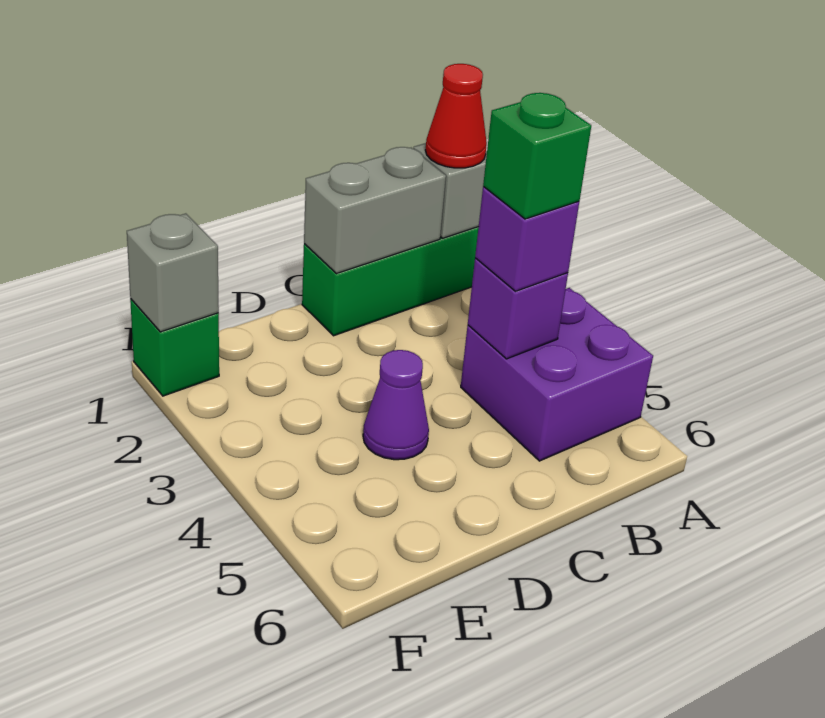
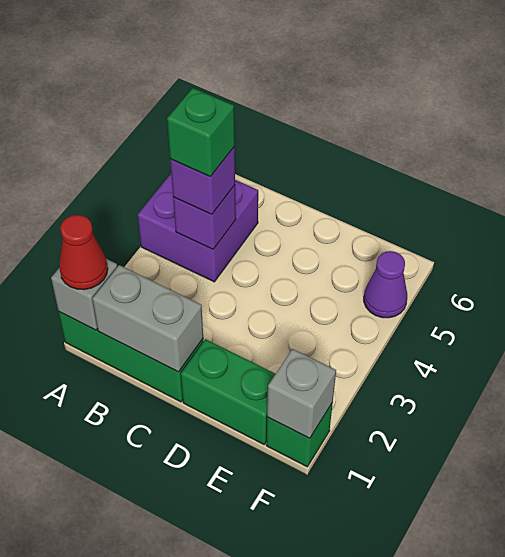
none -> green 1x2 brick [181,339,275,444]
purple 1x1 cone [363,350,429,460] -> purple 1x1 cone moved to [364,251,407,318]

